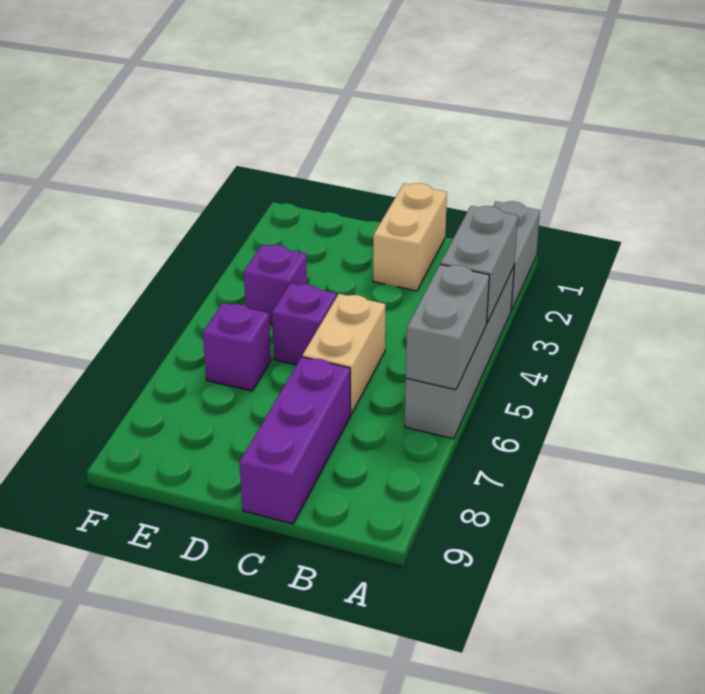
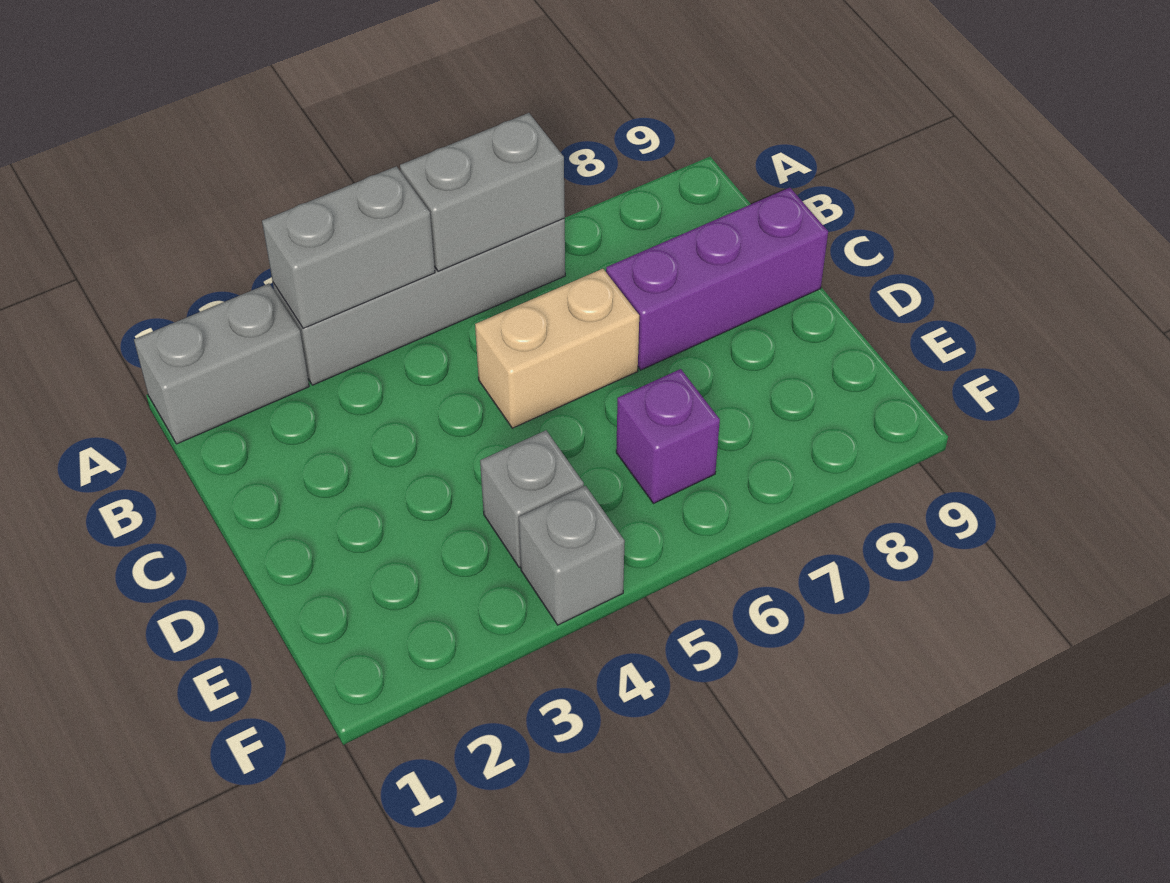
tan 1x2 brick [373,183,447,291] -> none
purple 1x1 brick [272,283,336,365] -> none
purple 1x1 brick [244,245,307,325] -> grey 1x1 brick [480,430,584,567]
none -> grey 1x1 brick [519,486,625,625]

